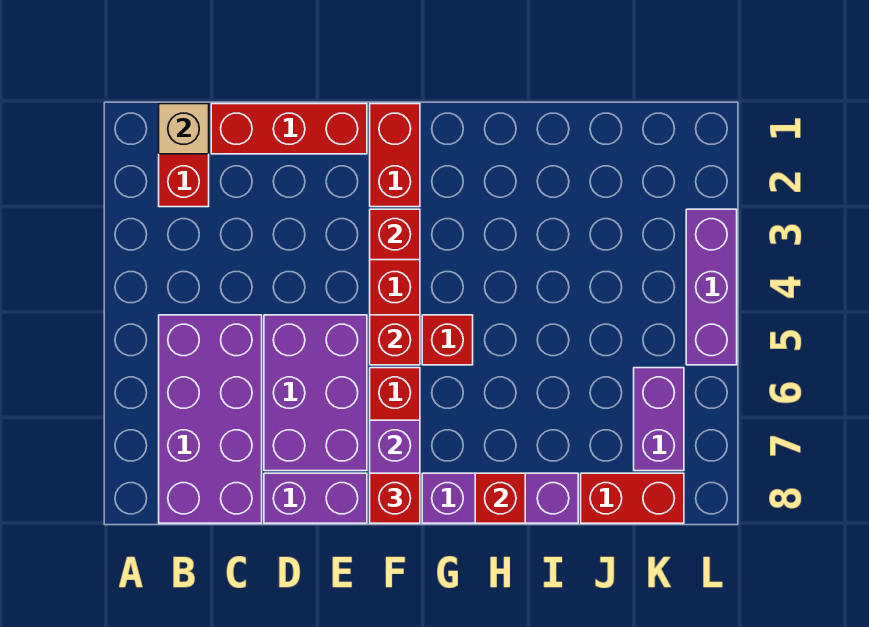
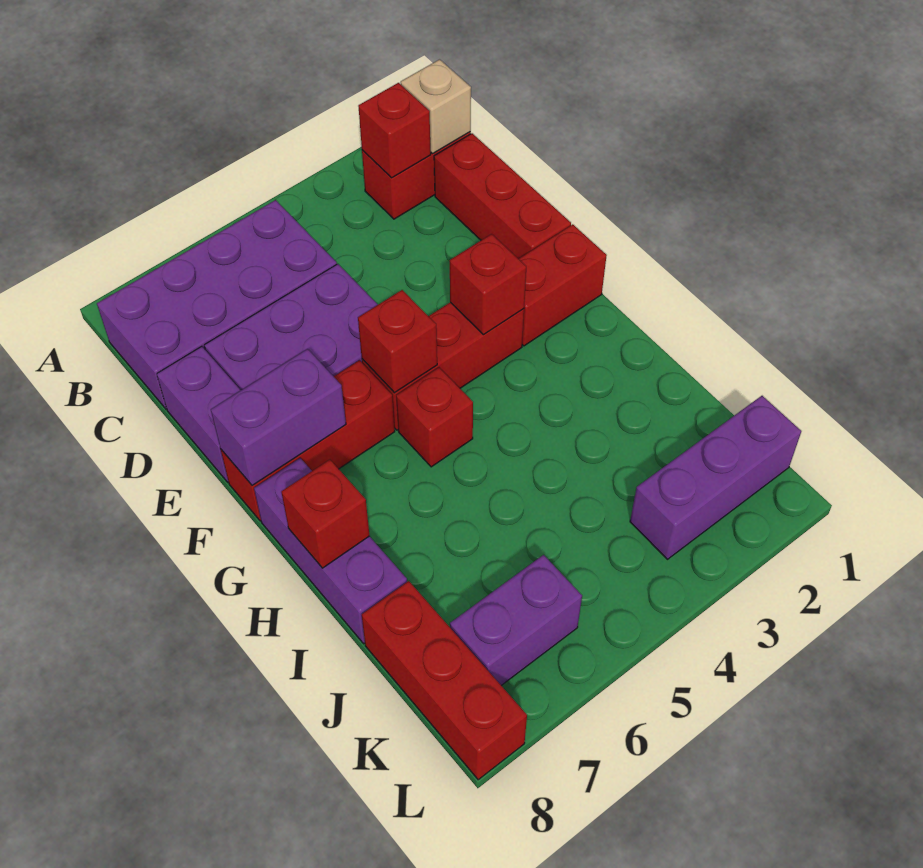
red 1x1 brick [370,473,420,523] -> red 1x1 brick moved to [358,83,431,178]
red 1x2 brick [581,473,684,523] -> red 1x3 brick [362,581,527,780]
purple 1x3 brick [686,209,737,365] -> purple 1x3 brick moved to [630,396,801,559]

